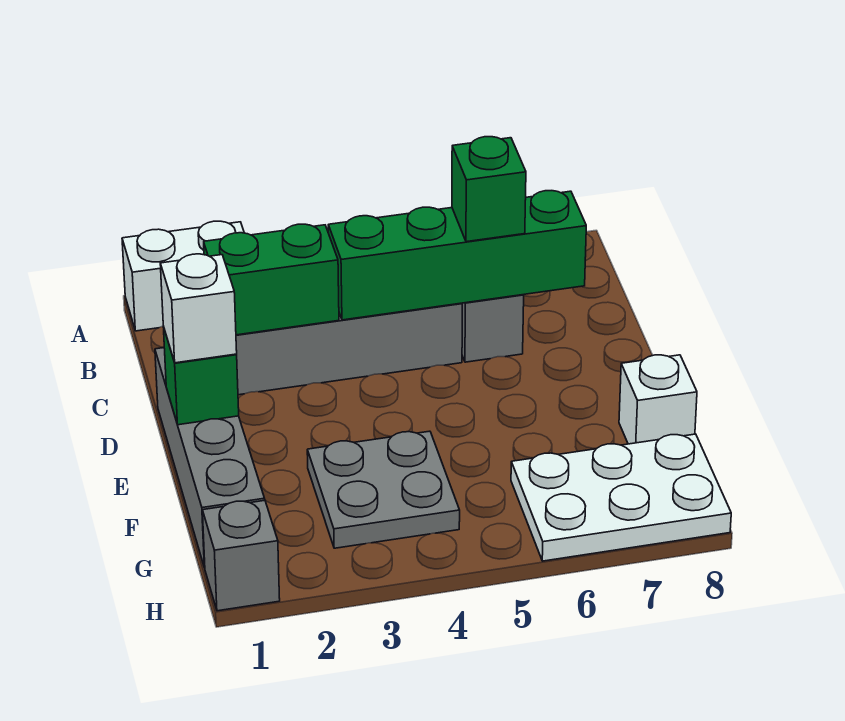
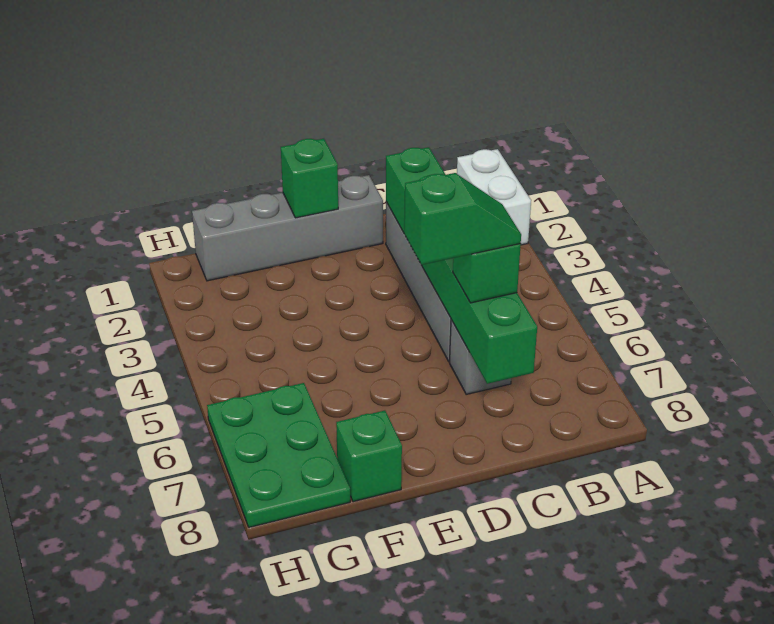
none -> green 1x2 slope [404,173,521,265]
white 1x1 brick [160,254,237,363] -> none
grey 2x2 plate [307,431,460,548] -> none
white 1x1 brick [619,355,697,444] -> green 1x1 brick [336,410,402,502]
white 2x3 plate [511,434,731,561] -> green 2x3 plate [207,383,350,527]
grey 1x1 brick [202,500,280,611] -> none

